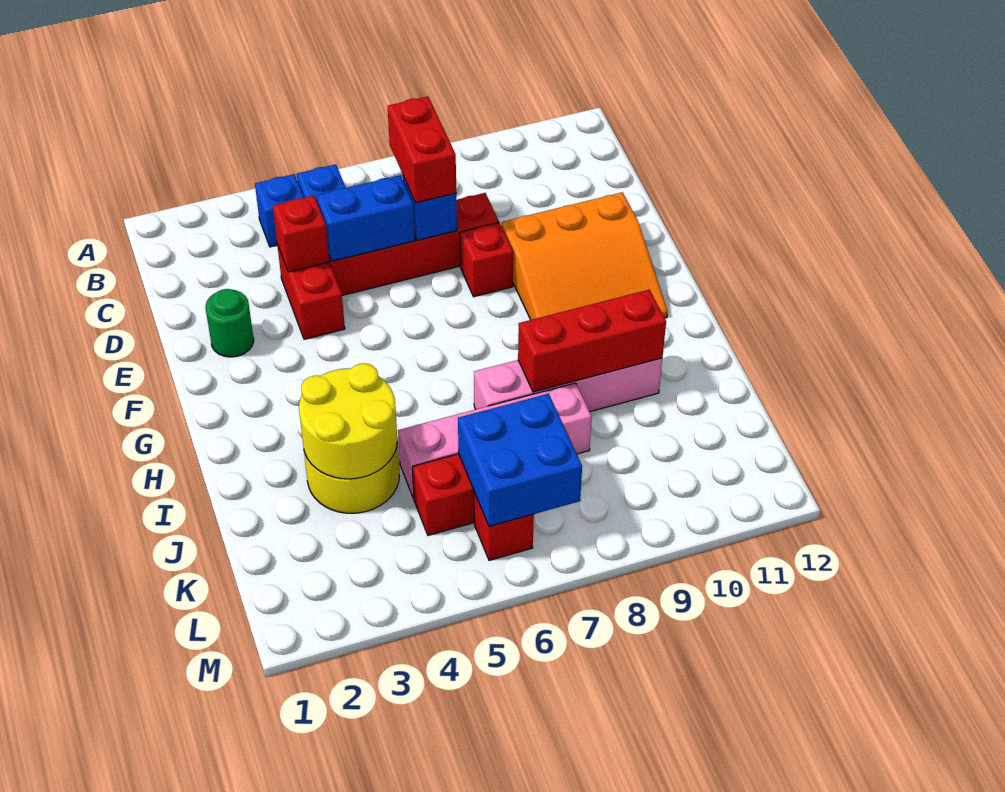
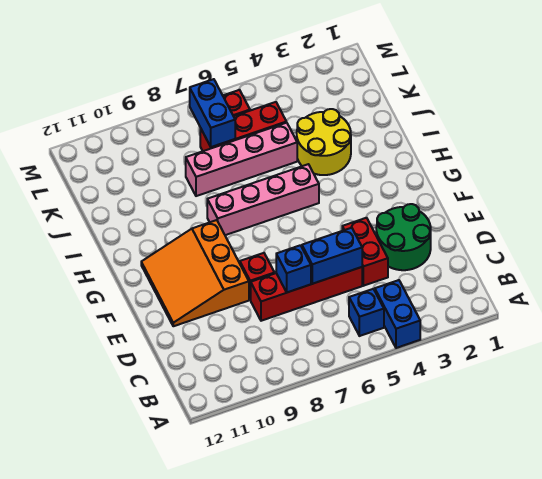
blue 1x1 brick [255,174,304,247] -> blue 1x2 brick [375,280,420,348]
red 1x2 brick [388,96,456,203] -> none
red 1x1 brick [273,196,329,272] -> none
green 1x1 round brick [205,289,254,357] -> green 2x2 round brick [376,204,431,270]
orange 3x3 slope [502,192,668,320] -> orange 3x3 slope turned to [141,220,249,326]
yellow 2x2 round brick [299,363,397,479] -> none
pink 1x4 brick [474,358,662,412] -> pink 1x4 brick moved to [207,164,319,235]
red 1x3 brick [518,290,666,392] -> none
blue 2x2 brick [458,394,582,527] -> blue 1x2 brick [190,79,235,147]

